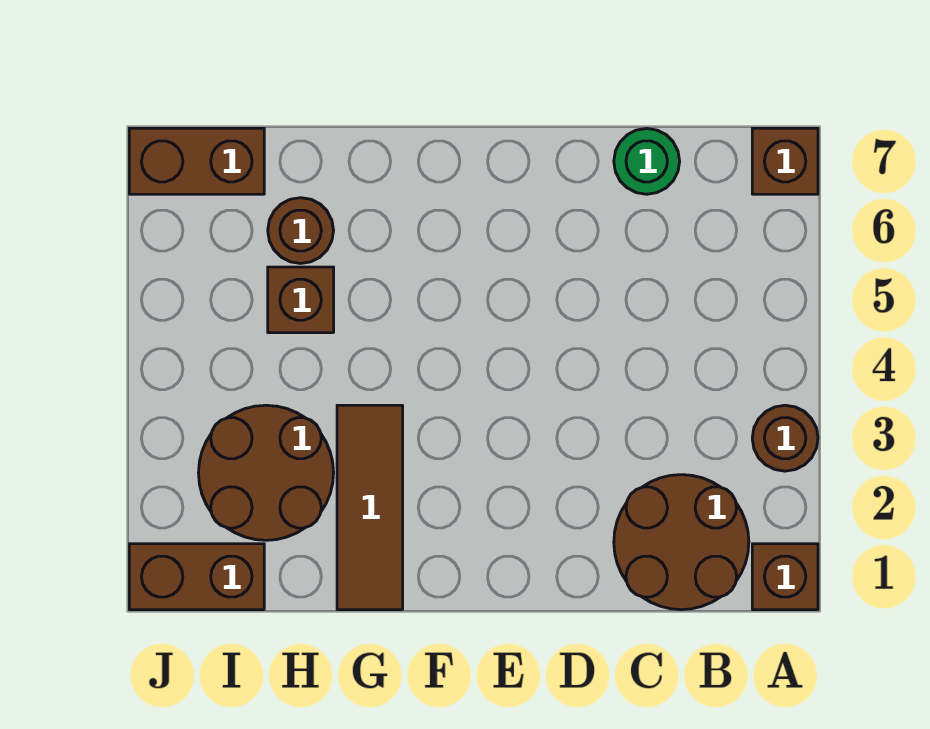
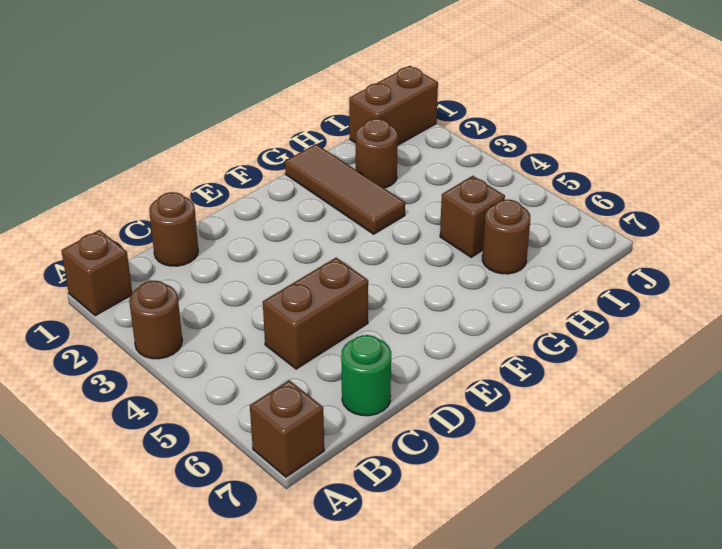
brown 2x2 round brick [614,475,749,610] -> brown 1x1 round brick [149,192,198,266]
brown 2x2 round brick [199,405,334,540] -> brown 1x1 round brick [356,119,398,188]
brown 1x2 brick [129,128,264,194] -> brown 1x2 brick moved to [263,258,368,369]

